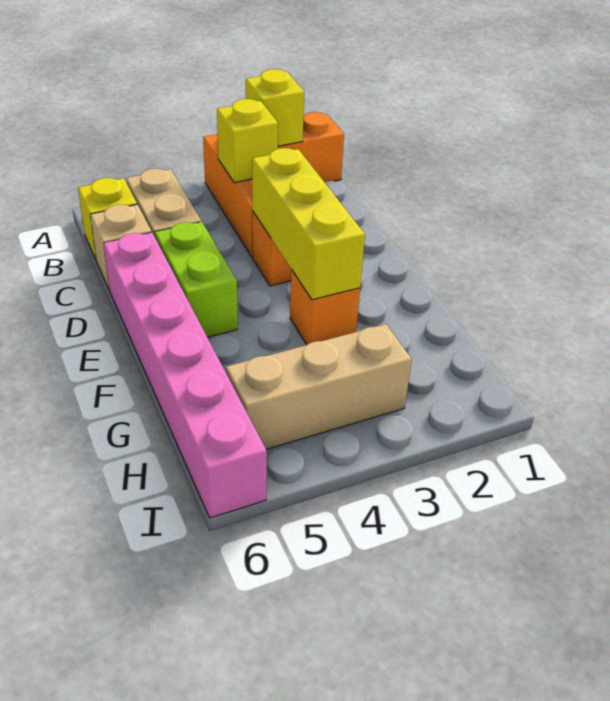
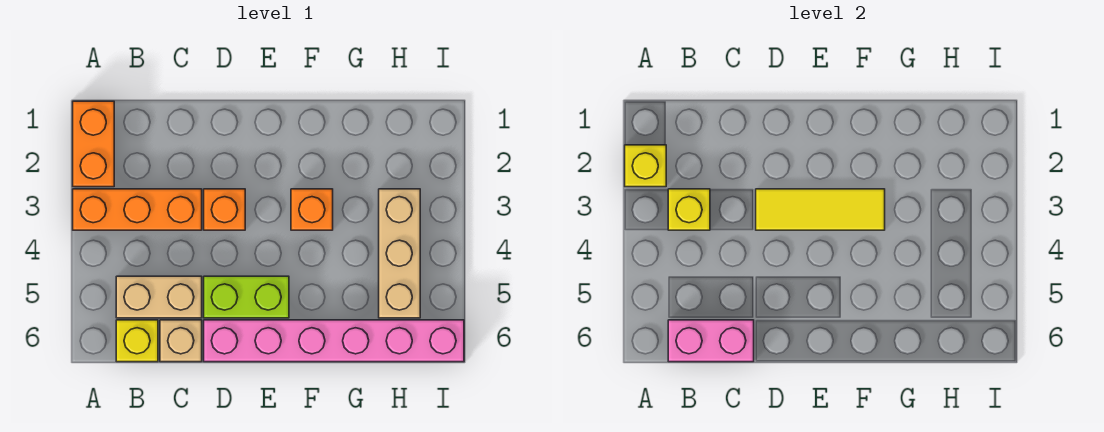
none -> pink 1x2 brick [668,320,754,362]
yellow 1x3 brick [252,148,365,300] -> yellow 1x3 tile [756,189,885,230]

